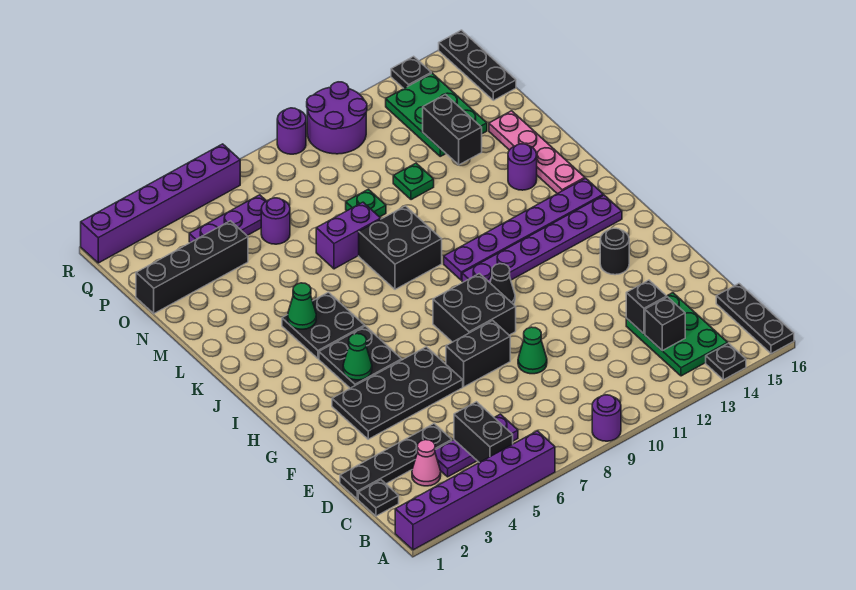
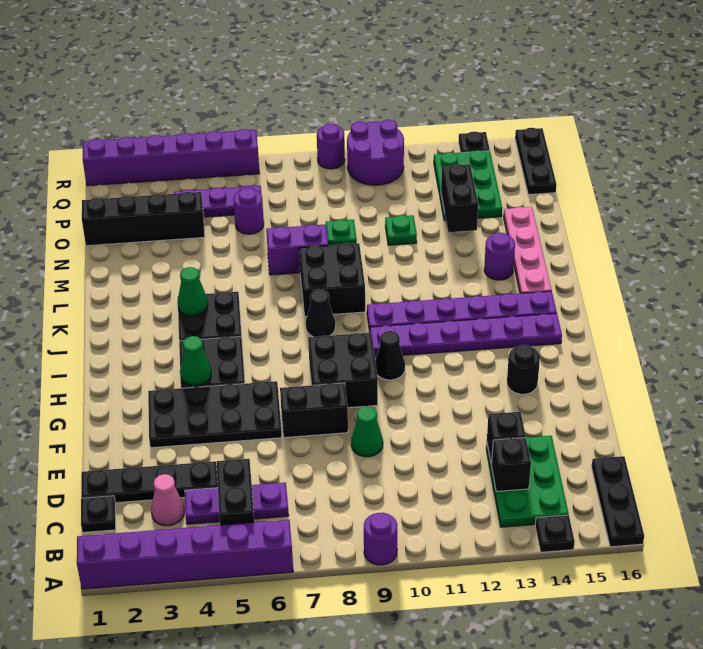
none -> black 1x1 cone [306,289,336,337]

